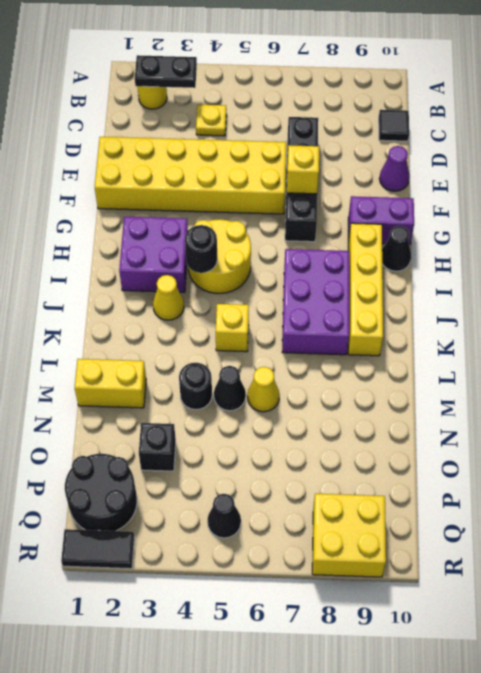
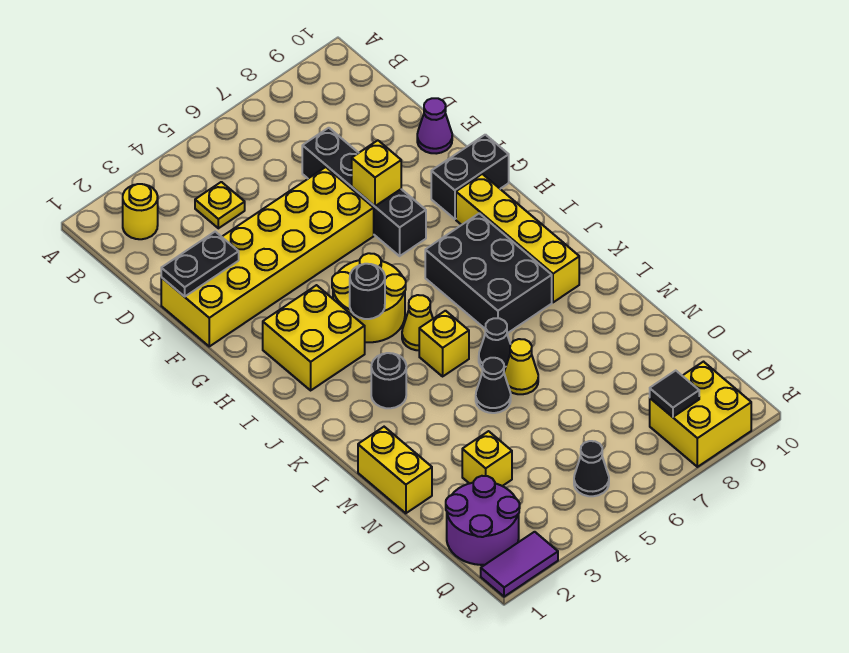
black 1x2 plate [135,55,197,88] -> black 1x2 plate moved to [161,232,239,297]
black 1x1 tile [379,110,409,141] -> black 1x1 tile moved to [650,371,699,417]
purple 1x2 brick [348,196,414,245] -> black 1x2 brick [431,135,509,219]
purple 2x2 brick [119,217,188,293] -> yellow 2x2 brick [263,285,365,390]
black 1x1 cone [382,226,411,271] -> black 1x1 cone moved to [479,318,510,371]
purple 2x3 brick [282,249,349,355] -> black 2x3 brick [425,213,552,333]
yellow 1x1 cone [153,275,184,320] -> yellow 1x1 cone moved to [402,295,433,350]
yellow 1x2 brick [75,359,146,408] -> yellow 1x2 brick turned to [358,427,432,513]
black 1x1 round brick [179,363,212,410] -> black 1x1 round brick moved to [371,353,406,408]
black 1x1 brick [139,423,176,471] -> yellow 1x1 brick [462,431,512,486]
black 2x2 round brick [65,454,137,531] -> purple 2x2 round brick [446,476,520,565]
black 1x2 tile [61,529,135,569] -> purple 1x2 tile [481,532,558,597]

